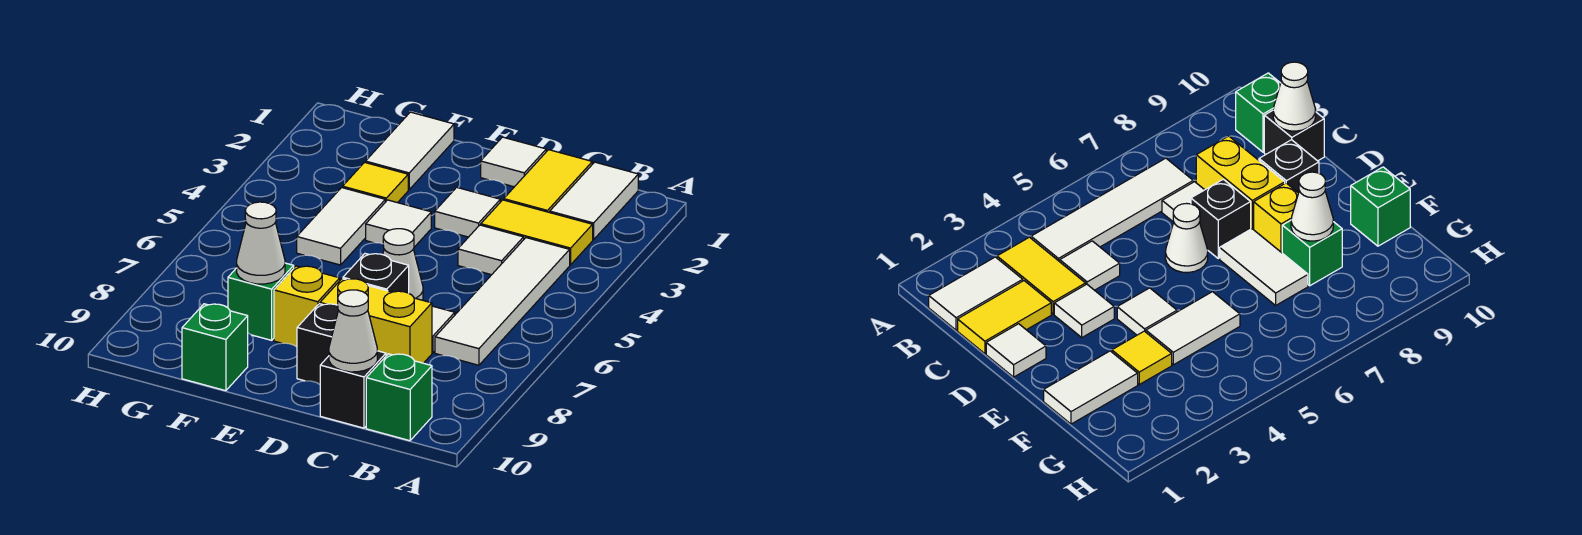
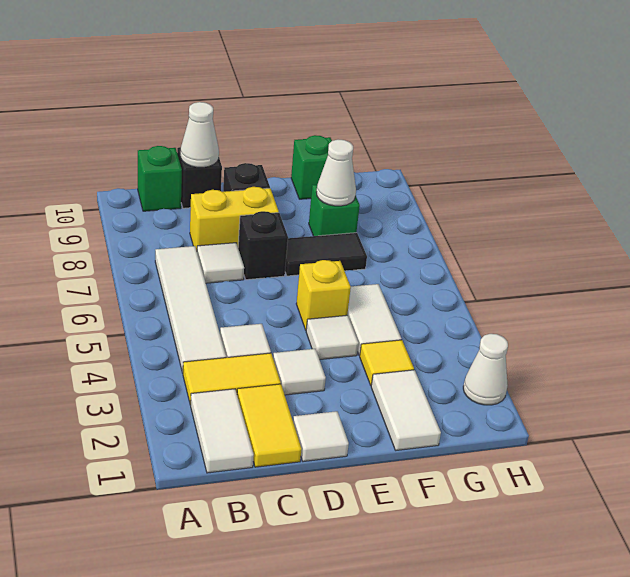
white 1x1 cone [383,229,423,300] -> white 1x1 cone moved to [463,334,508,405]
white 1x2 tile [1220,229,1308,305] -> black 1x2 tile [285,233,367,276]
yellow 1x1 brick [274,266,340,347] -> yellow 1x1 brick moved to [296,260,351,330]

